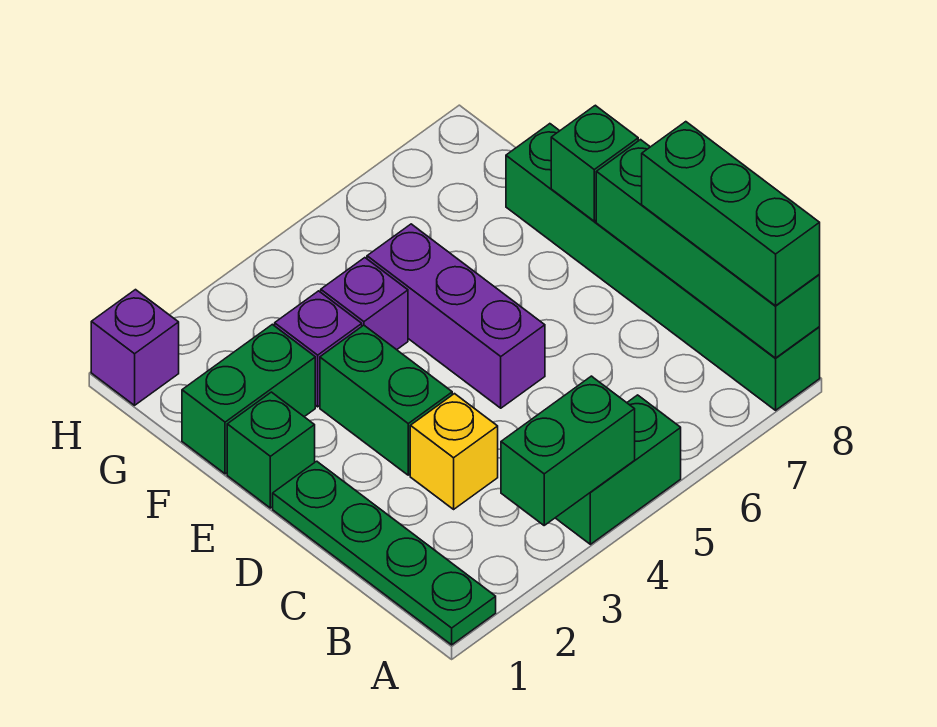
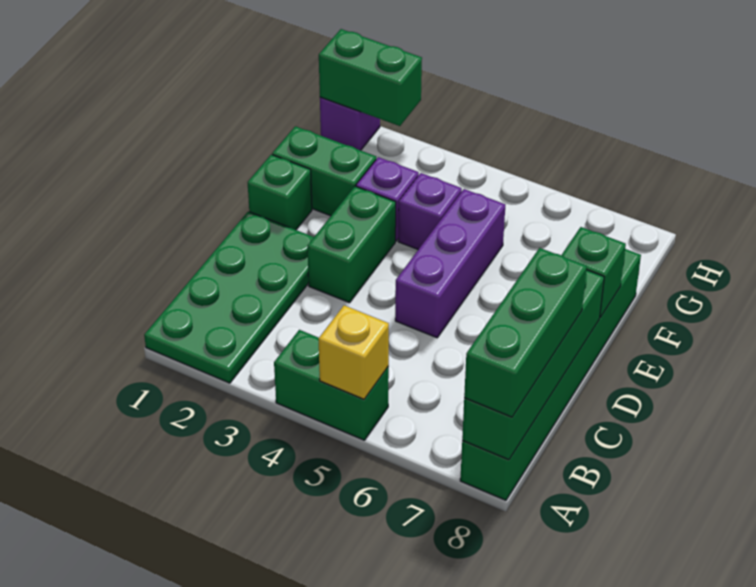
green 1x4 plate [273,461,496,645] -> green 2x4 plate [144,211,314,383]
green 1x2 brick [501,376,635,525] -> green 1x2 brick moved to [319,29,422,126]
yellow 1x1 brick [410,394,498,509] -> yellow 1x1 brick moved to [318,305,389,399]

